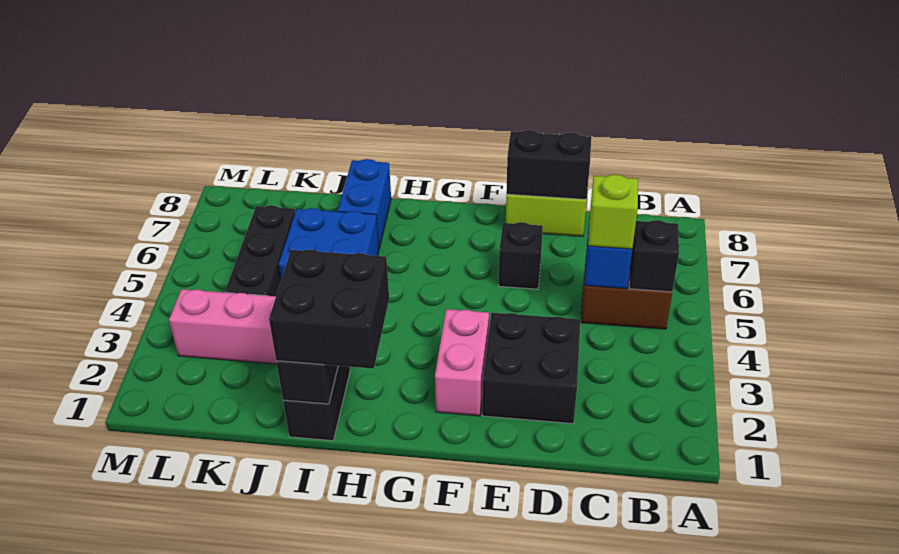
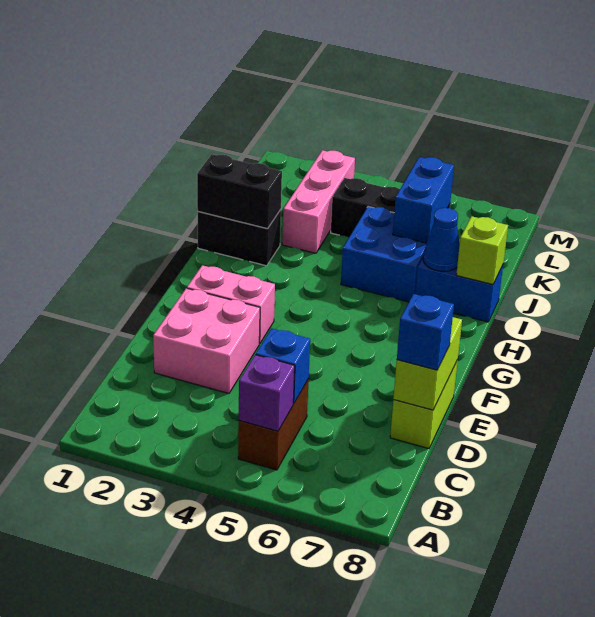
black 1x1 brick [629,220,679,292] -> purple 1x1 brick [239,355,295,431]
lime 1x1 brick [588,175,638,249] -> lime 1x1 brick moved to [456,216,508,285]
black 2x2 brick [482,313,581,424] -> pink 2x2 brick [153,288,260,393]
black 1x2 brick [506,130,591,200] -> lime 1x2 brick [393,317,462,410]
none -> blue 1x1 brick [397,294,454,370]
black 1x1 brick [498,222,543,289] -> none
black 2x2 brick [269,250,389,369] -> none
none -> blue 1x1 cone [423,208,460,271]
none -> blue 1x2 brick [393,157,454,243]

